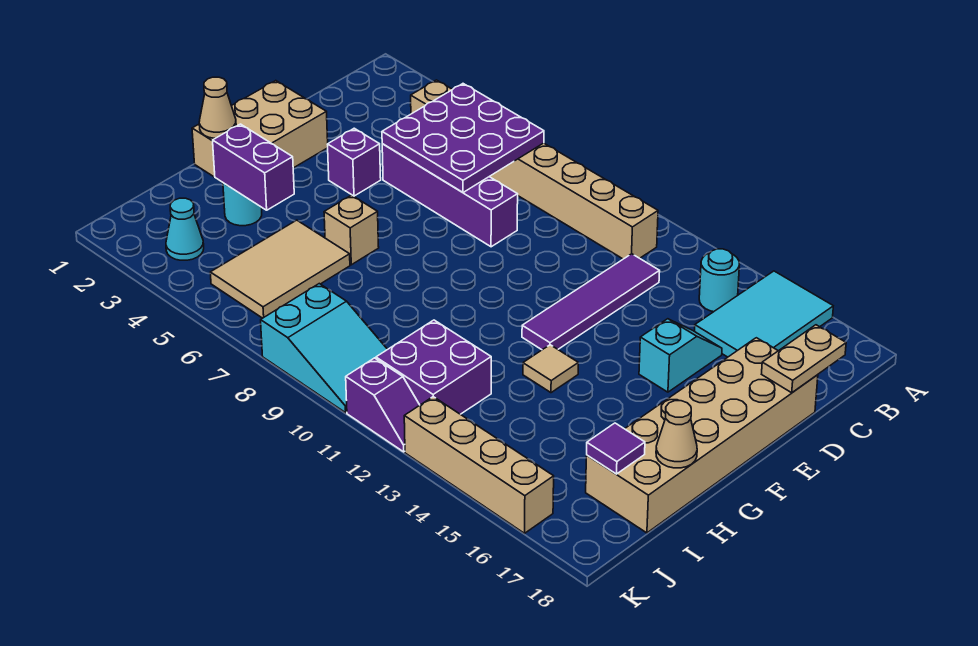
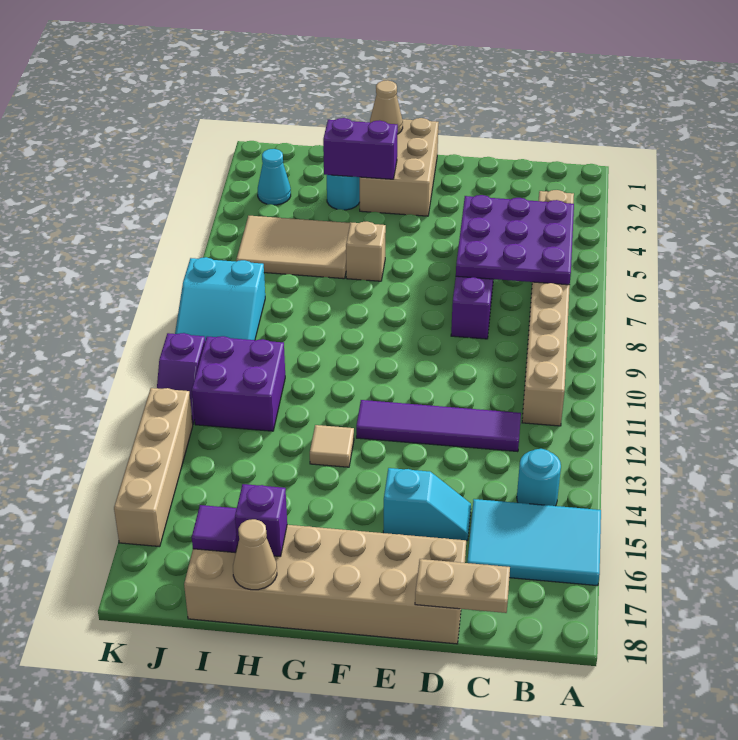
tan 2x3 brick [192,81,328,177] -> tan 2x3 brick turned to [360,118,439,216]
purple 1x1 brick [328,128,381,196] -> purple 1x1 brick moved to [235,484,287,556]
purple 1x2 brick [213,124,294,210] -> purple 1x2 brick turned to [323,118,398,179]

